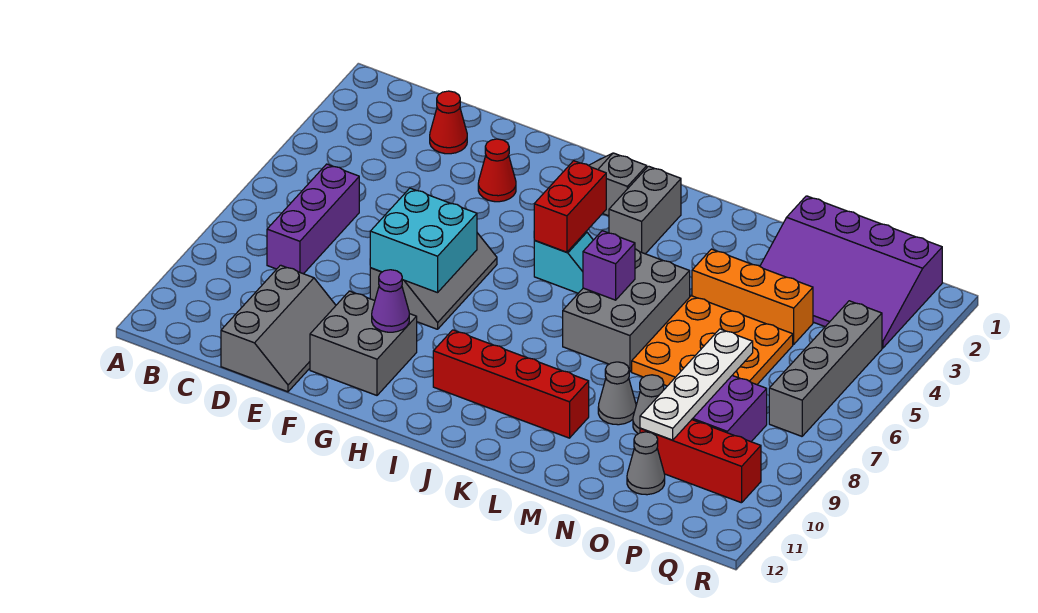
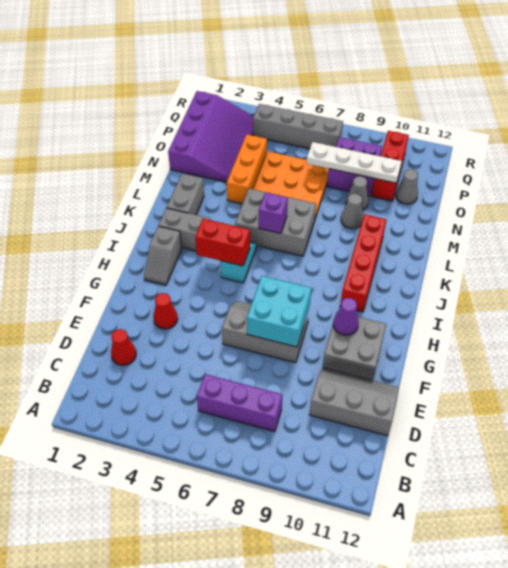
none -> grey 1x2 brick [167,174,204,215]

